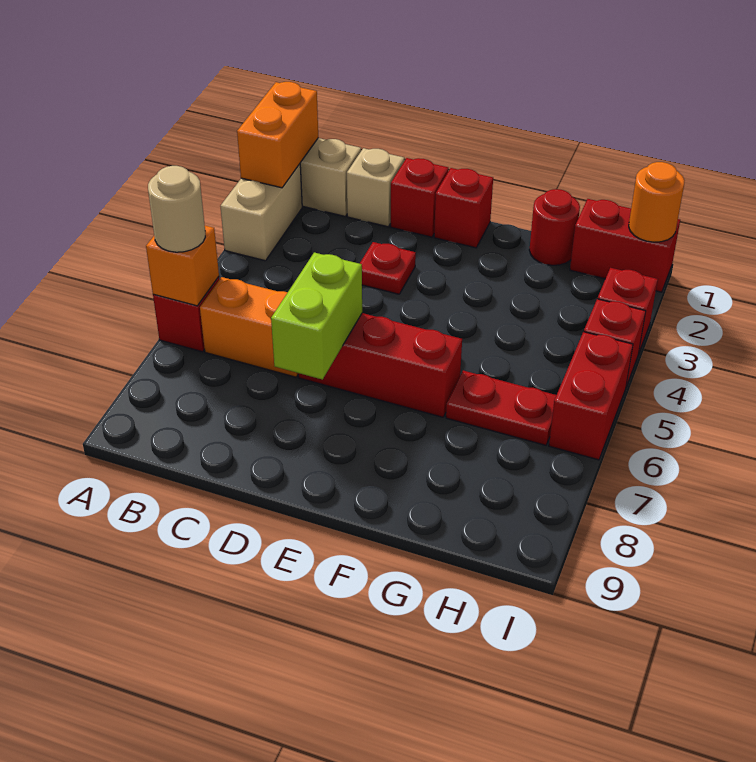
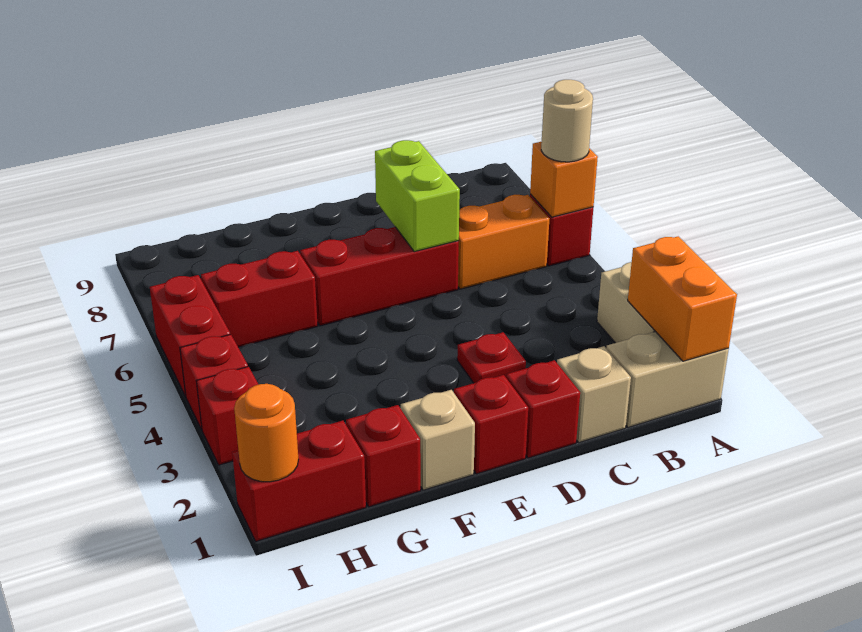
none -> tan 1x1 brick [401,390,475,490]
red 1x1 round brick [529,189,580,265] -> red 1x1 brick [346,405,421,507]
red 1x2 plate [446,371,556,445] -> red 1x2 brick [201,251,318,347]

